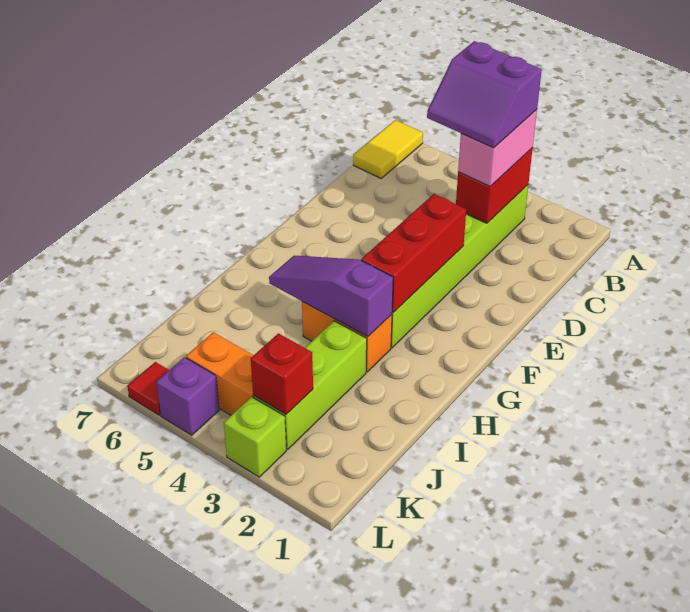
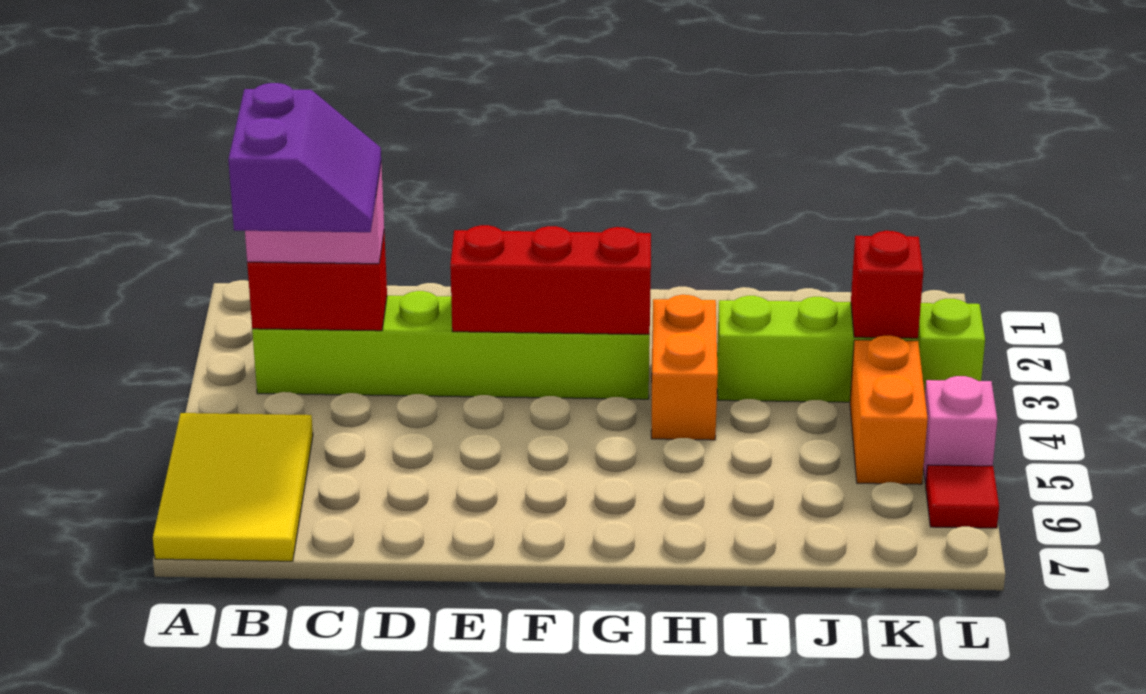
yellow 1x2 tile [353,120,423,178] -> yellow 2x3 tile [153,413,313,561]
purple 1x3 slope [269,255,393,337] -> none
purple 1x1 brick [156,357,219,435] -> pink 1x1 brick [923,376,997,484]

